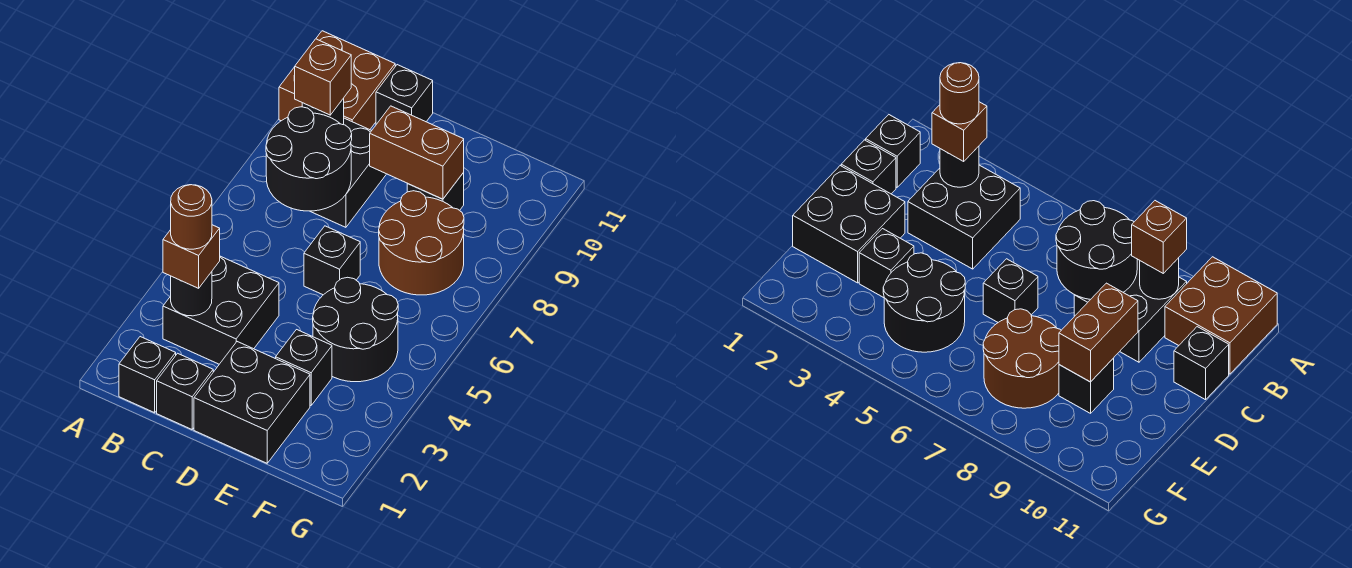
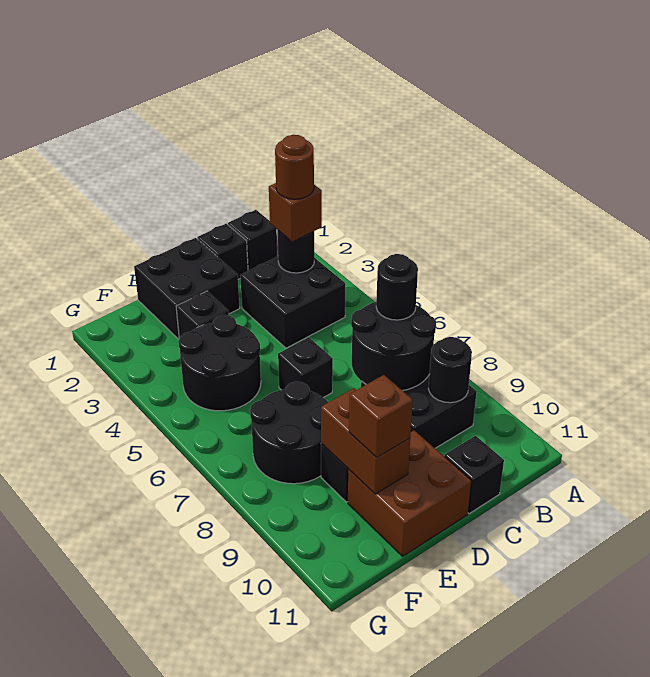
brown 2x2 brick [279,31,395,130] -> brown 2x2 brick moved to [348,430,471,556]
none -> black 1x1 round brick [376,254,418,320]
brown 1x1 brick [294,39,351,115] -> brown 1x1 brick moved to [349,375,413,458]
brown 1x2 brick [370,106,464,199] -> brown 1x2 brick turned to [321,388,410,494]
brown 2x2 round brick [379,191,464,295] -> black 2x2 round brick [250,382,328,484]

